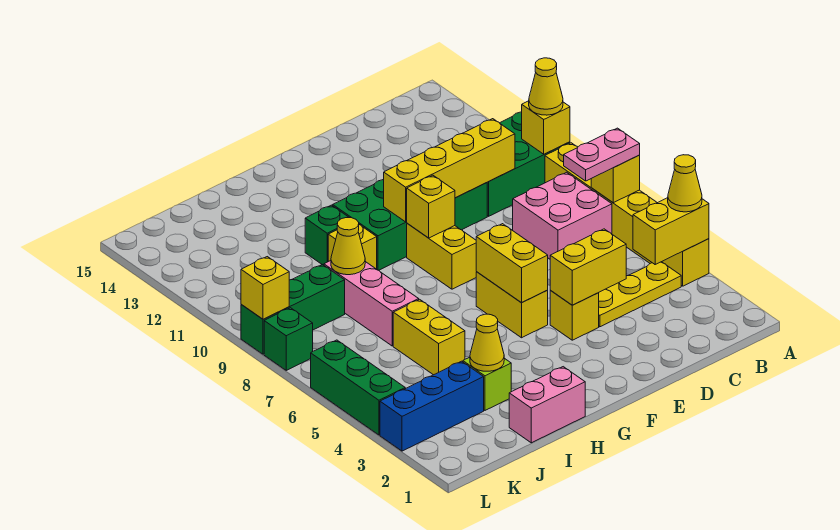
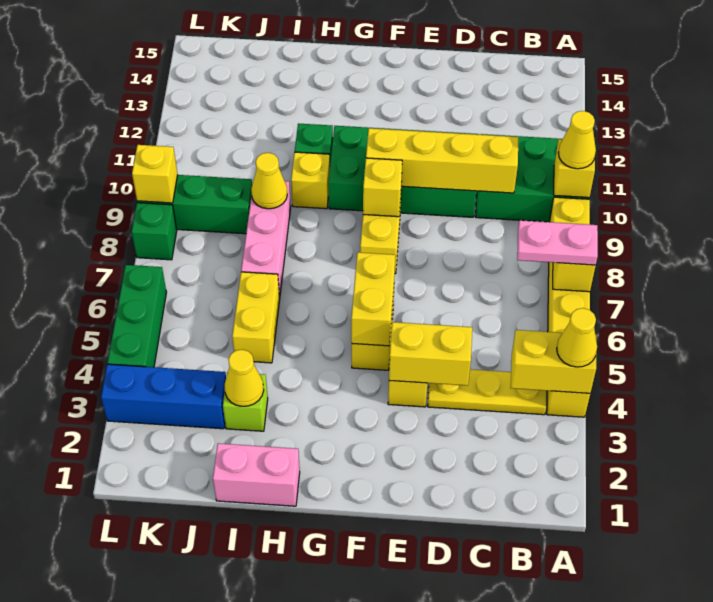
pink 2x2 brick [513,172,612,259] -> none

